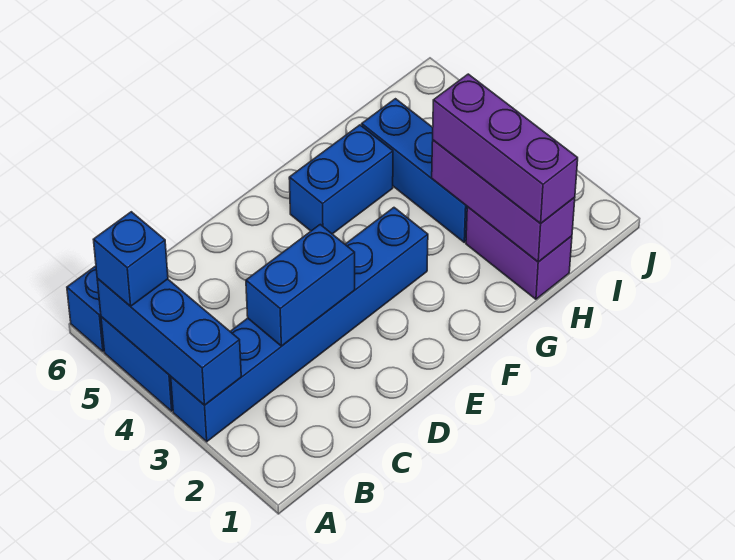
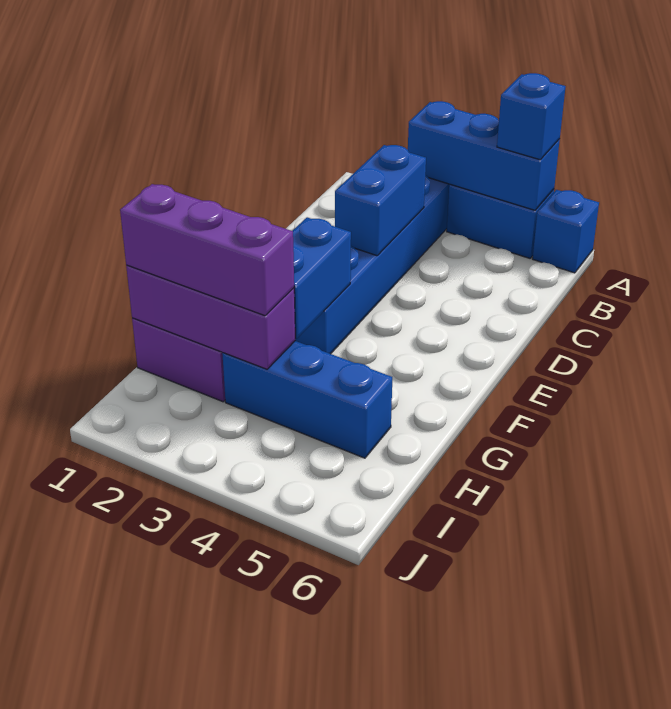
blue 1x2 brick [289,125,393,234] -> blue 1x2 brick moved to [293,217,351,339]

